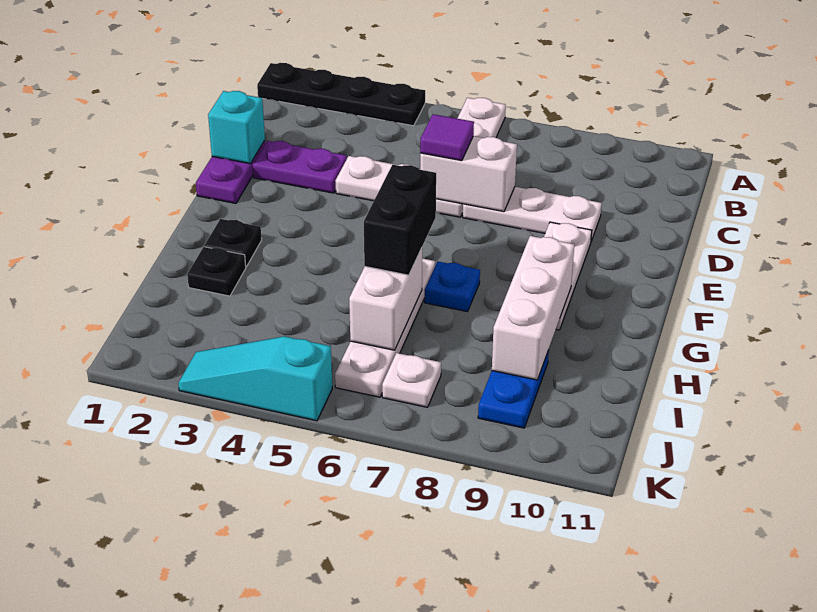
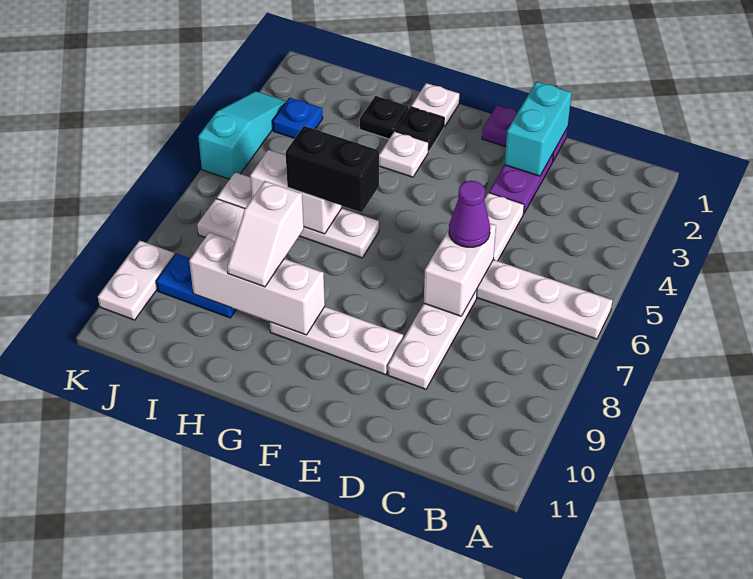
black 1x4 plate [257,63,425,126] -> none
cyan 1x1 brick [208,91,265,164] -> cyan 1x2 brick [504,82,572,176]
purple 1x1 tile [420,114,474,161] -> purple 1x1 cone [449,181,490,247]
none -> white 1x1 plate [411,83,459,127]
none -> white 1x1 plate [379,131,429,177]
blue 1x1 plate [425,261,480,312] -> blue 1x1 plate moved to [273,98,323,138]
none -> white 1x2 slope [227,181,304,287]
none -> white 1x2 plate [98,241,175,320]

